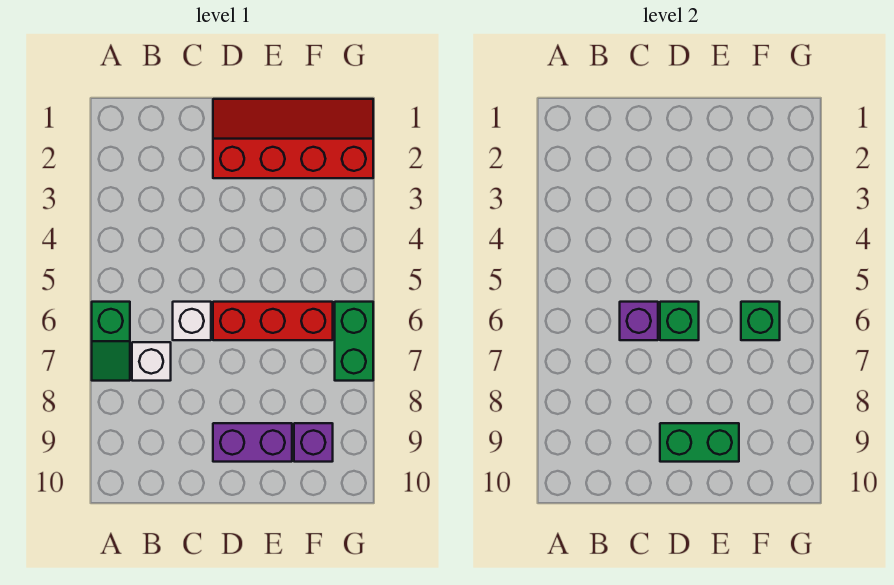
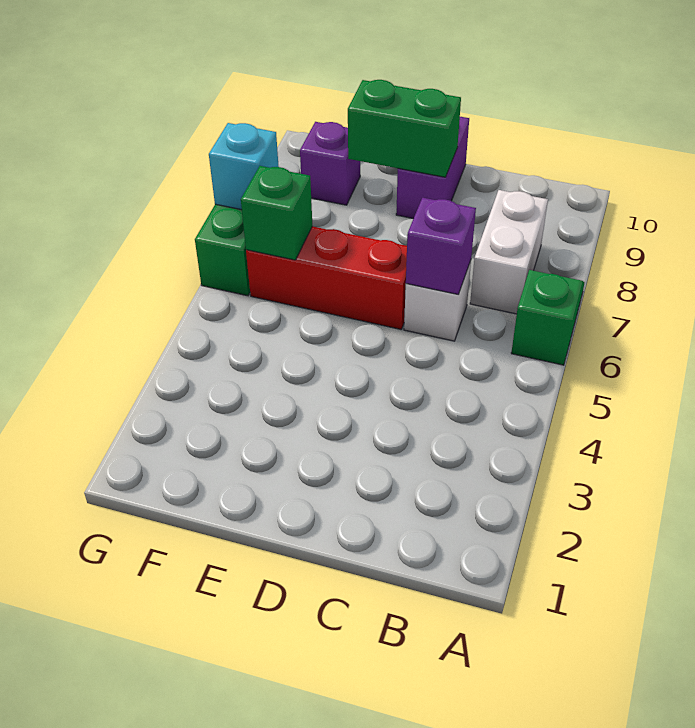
white 1x1 brick [132,342,171,381] -> white 1x2 brick [470,190,548,314]
red 2x4 slope [213,99,373,178] -> none
green 1x1 brick [660,302,699,340] -> none
purple 1x2 brick [213,423,292,462] -> purple 1x2 brick turned to [396,117,469,219]
none -> cyan 1x1 brick [209,123,279,210]

